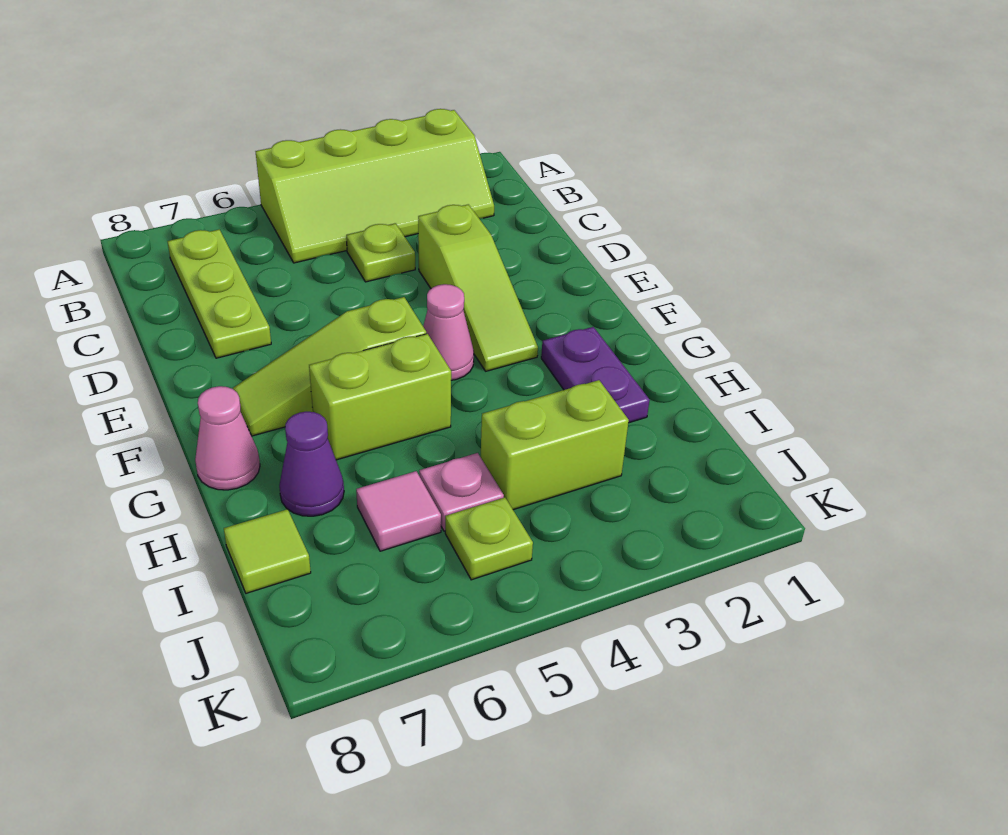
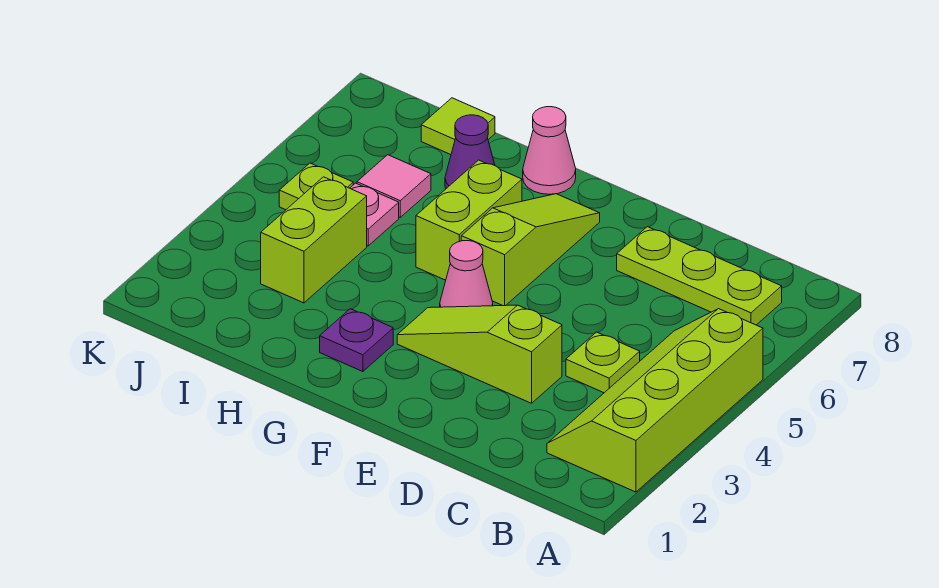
purple 1x2 plate [541,327,649,423] -> purple 1x1 plate [320,309,393,372]

